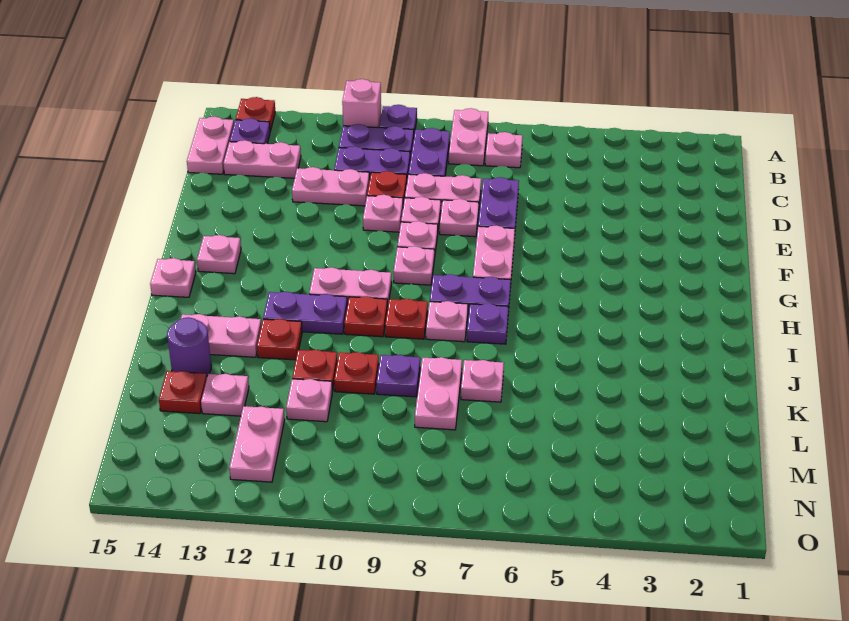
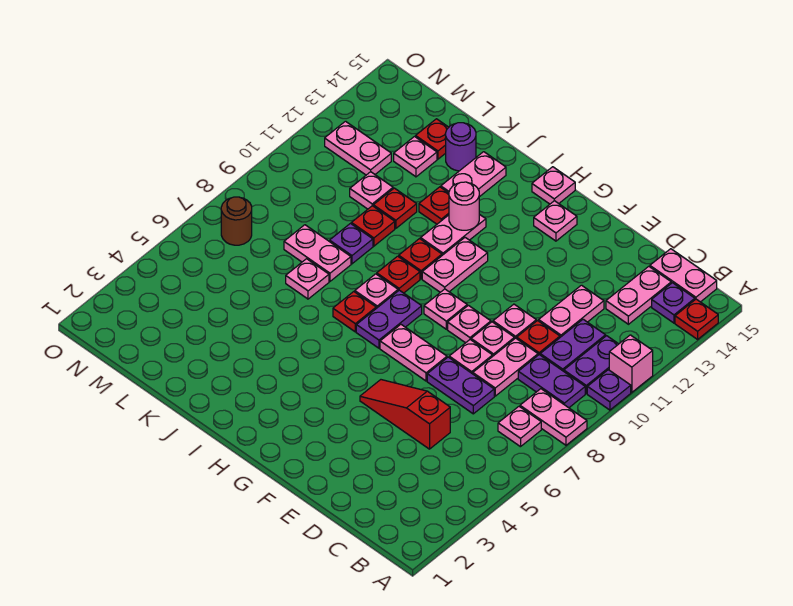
none -> red 1x3 slope [360,380,450,449]
purple 1x1 plate [467,304,508,344] -> red 1x1 plate [333,292,376,332]
purple 1x2 plate [263,292,347,334] -> pink 1x2 plate [421,214,486,255]
none -> pink 1x1 round brick [449,182,479,230]
none -> brown 1x1 round brick [221,197,252,245]

